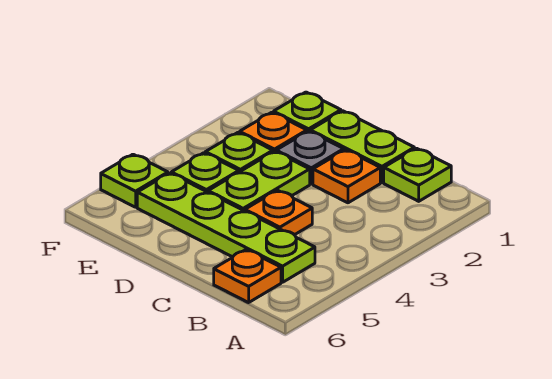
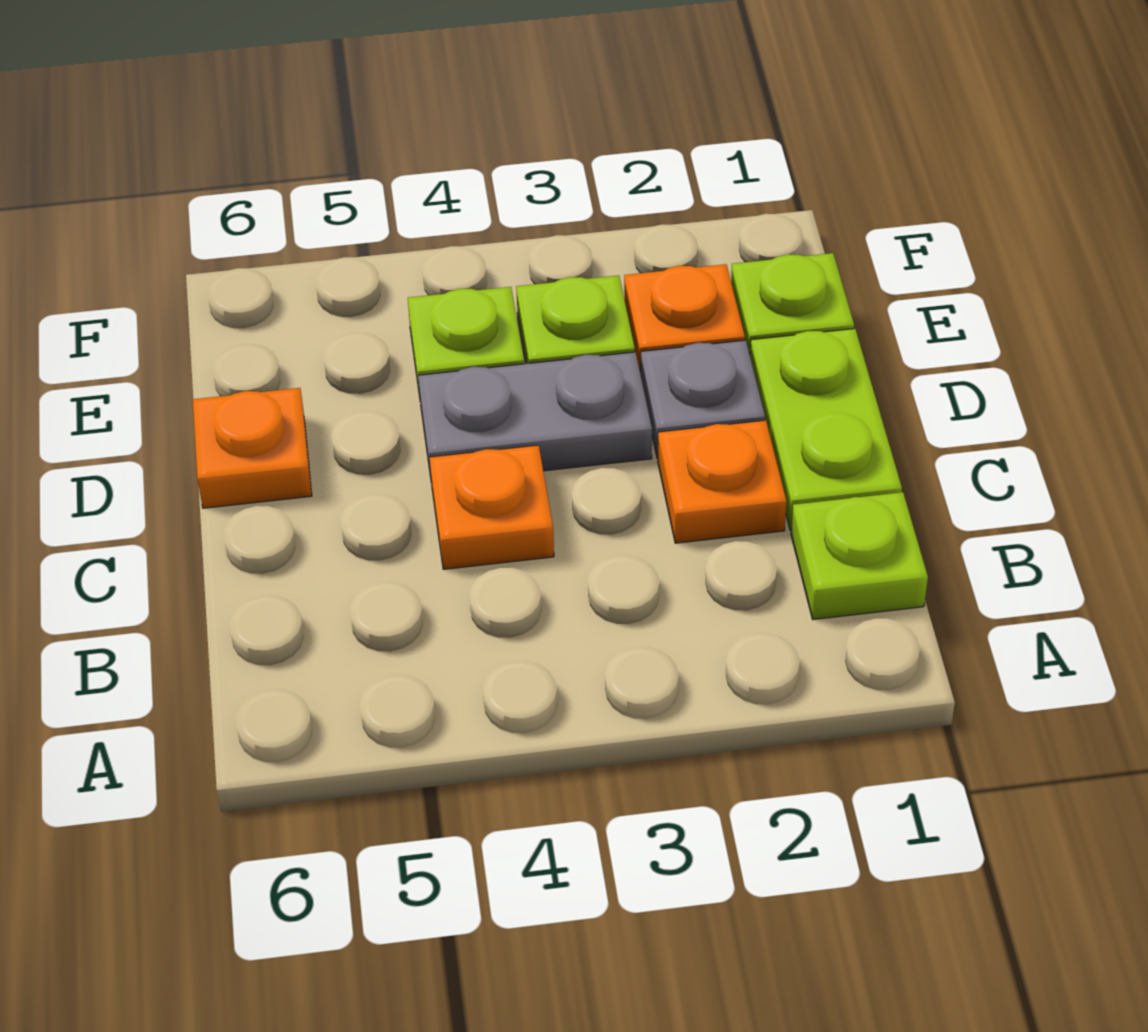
lime 1x4 plate [137,173,315,282] -> none
orange 1x1 plate [214,250,281,303] -> orange 1x1 plate moved to [193,388,312,508]
lime 1x2 plate [208,151,310,211] -> grey 1x2 plate [418,352,652,483]
lime 1x1 plate [101,154,168,207] -> none

